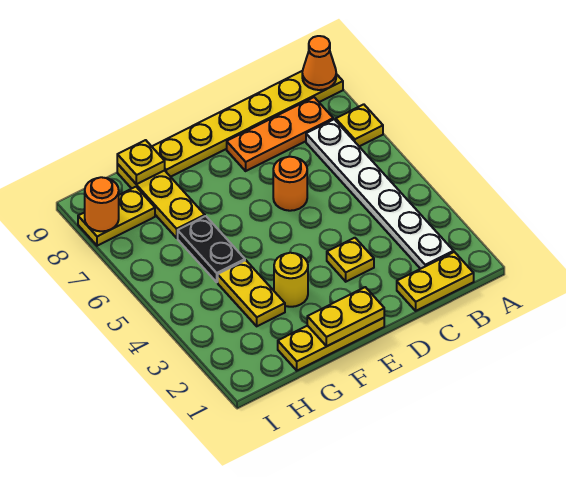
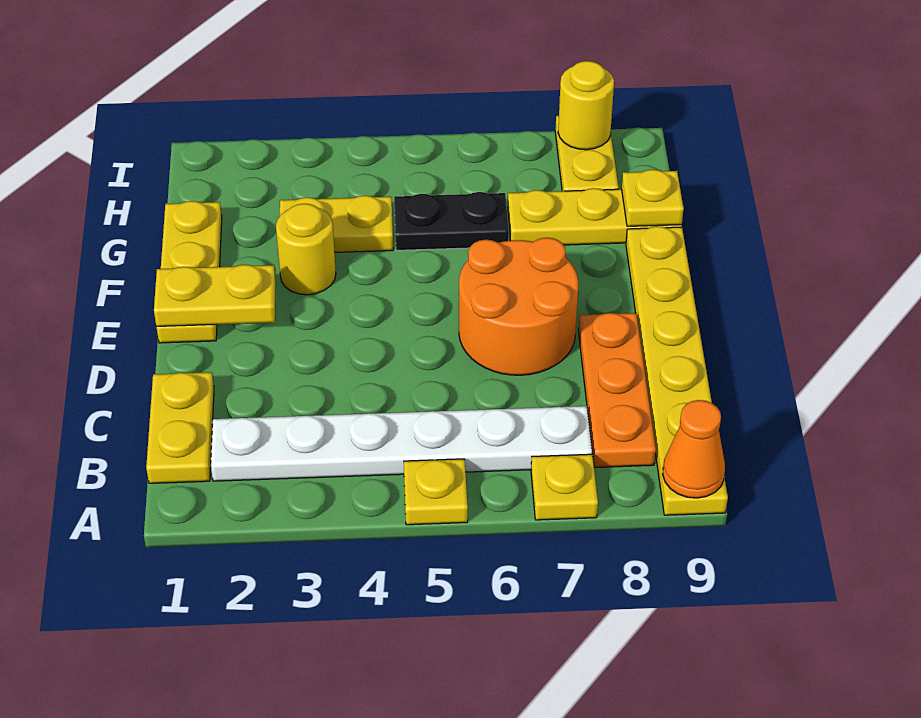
yellow 1x1 plate [327,238,374,282] -> yellow 1x1 plate moved to [404,459,468,525]
orange 1x1 round brick [273,157,307,211] -> orange 2x2 round brick [459,238,578,375]
yellow 1x2 plate [307,287,384,346] -> yellow 1x2 plate turned to [154,265,276,327]
orange 1x1 round brick [85,177,119,231] -> yellow 1x1 round brick [558,61,614,150]

